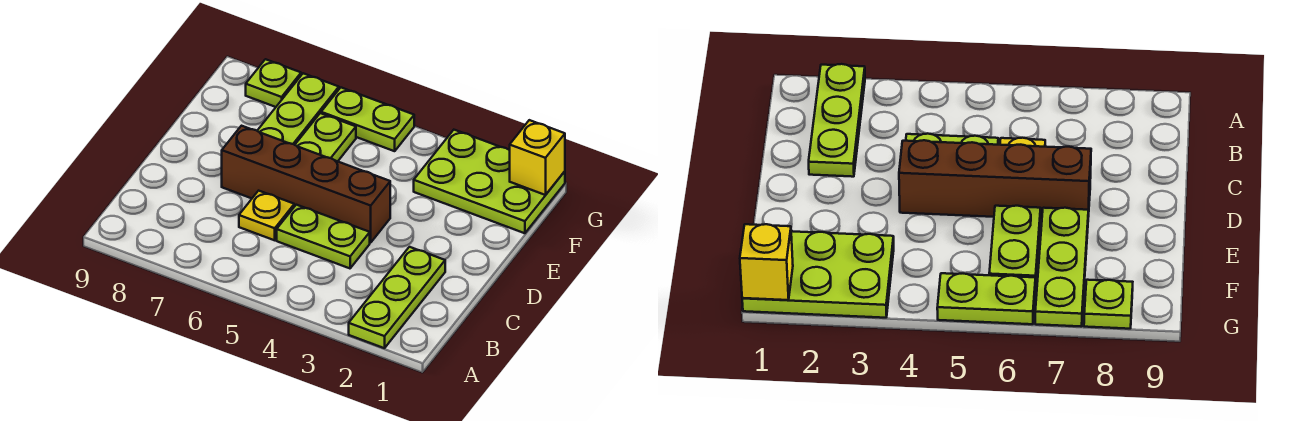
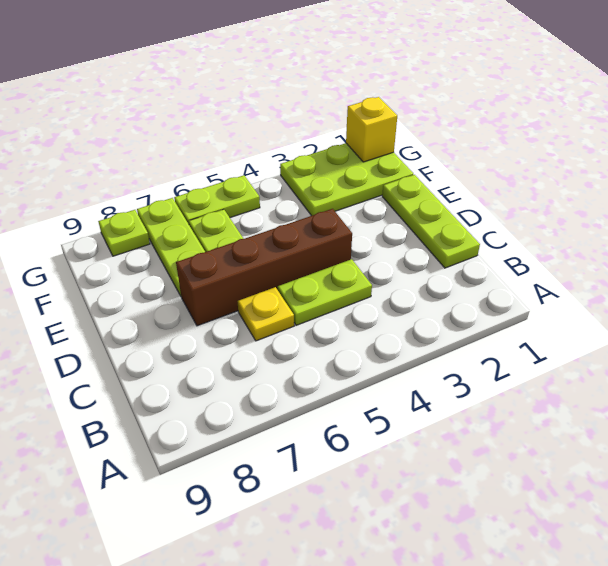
lime 1x3 plate [349,247,445,348] -> lime 1x3 plate moved to [382,175,480,268]

